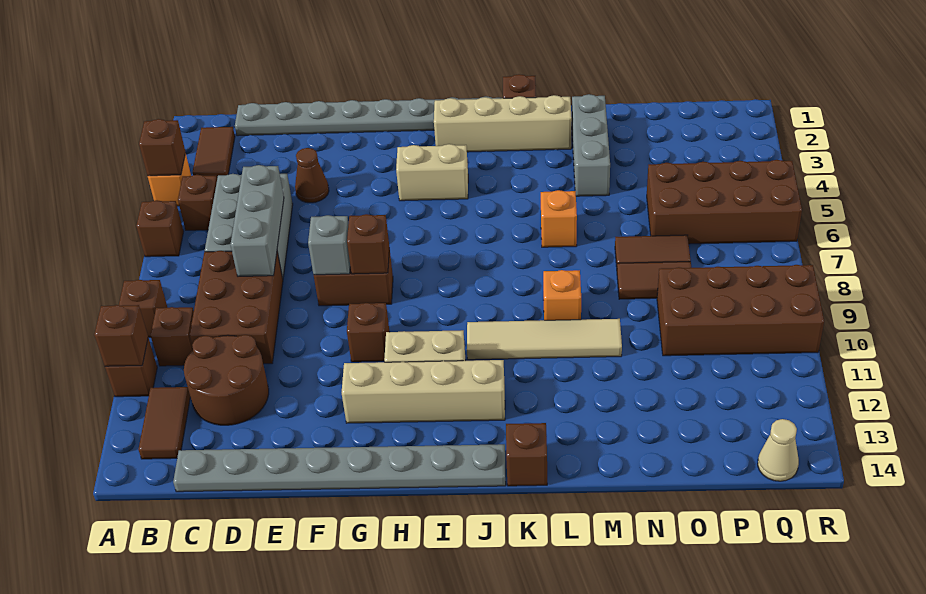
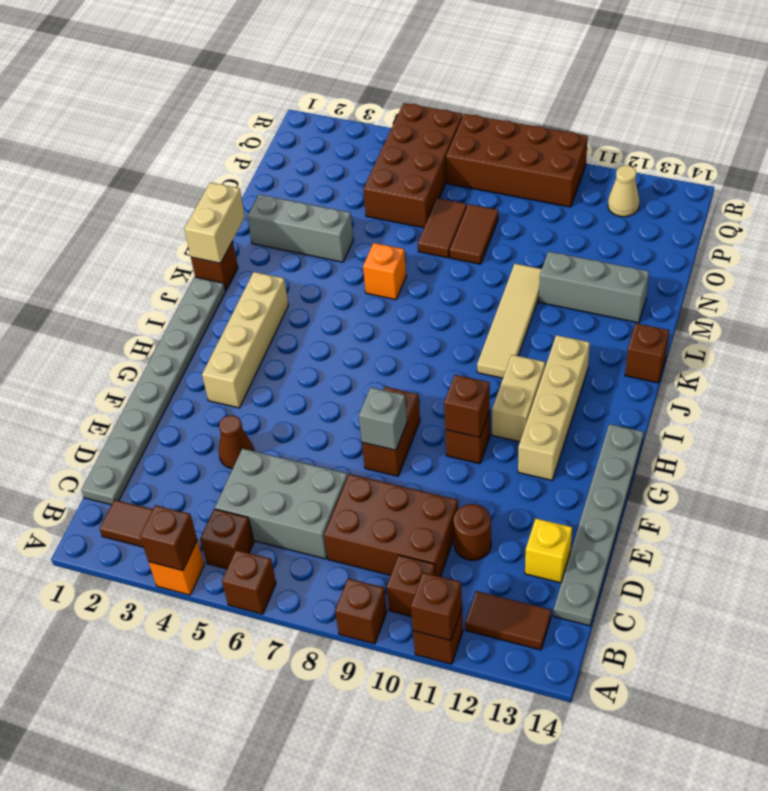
brown 2x2 round brick [184,335,269,425] -> brown 1x1 round brick [453,504,491,560]
grey 1x8 plate [173,444,506,492] -> grey 1x6 plate [553,424,644,626]
grey 1x3 brick [230,165,284,276] -> grey 1x3 brick moved to [539,251,649,323]
none -> yellow 1x1 brick [525,519,572,583]
brown 1x1 brick [347,214,389,274] -> brown 1x1 brick moved to [444,375,490,437]
tan 1x2 brick [396,144,468,201] -> tan 1x2 brick moved to [184,182,245,263]
tan 1x4 brick [434,95,572,152] -> tan 1x4 brick moved to [202,272,288,408]
orange 1x1 brick [543,270,581,320] -> none
brown 2x4 brick [657,265,824,356] -> brown 2x4 brick turned to [446,114,588,207]
tan 1x1 cone [758,419,799,481] -> tan 1x1 cone moved to [608,165,640,217]

